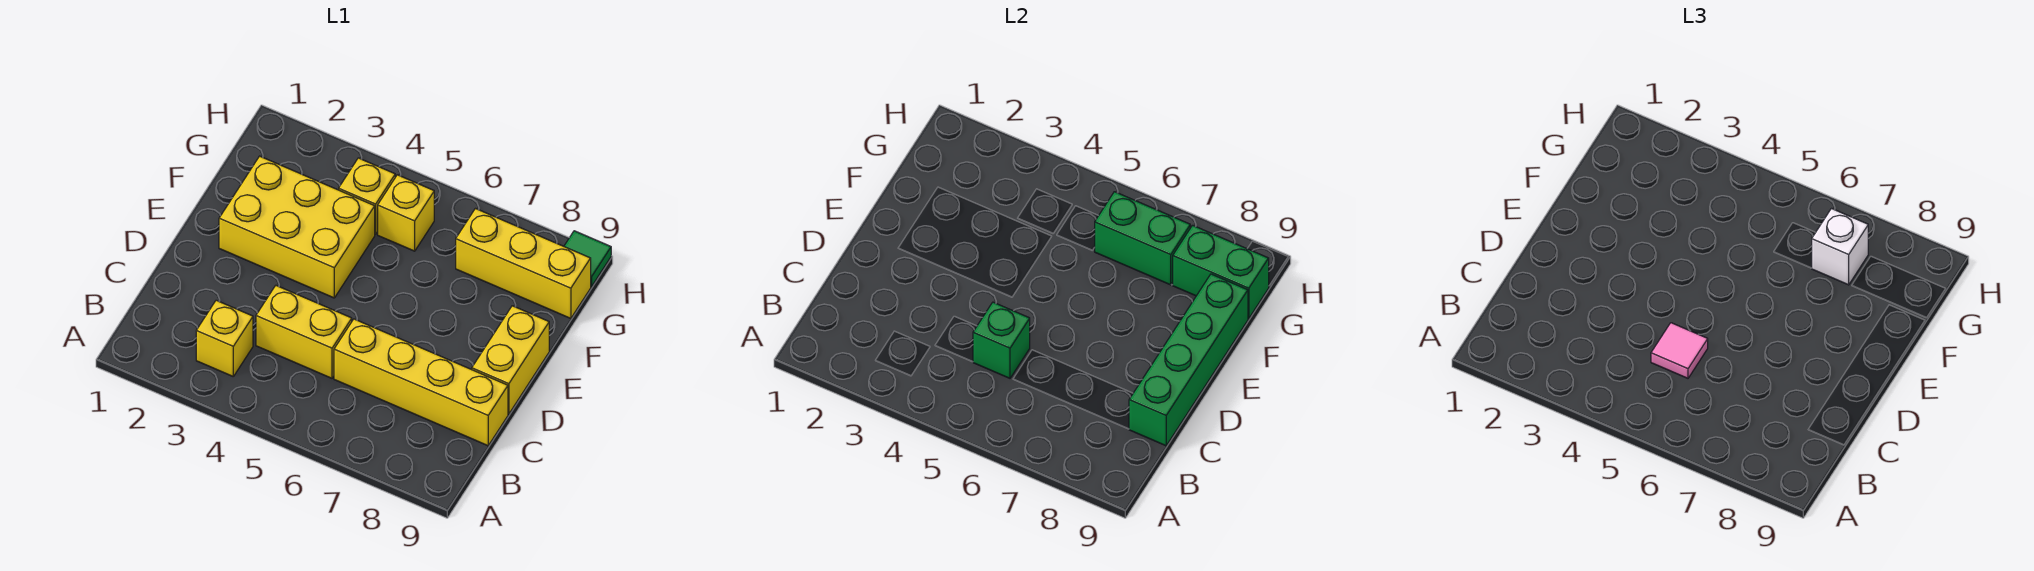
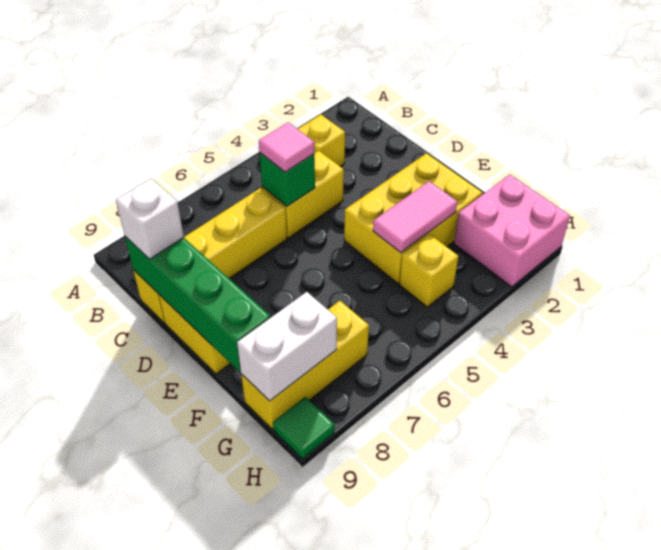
none -> pink 1x2 tile [373,181,457,253]
none -> pink 2x2 brick [454,175,570,287]
yellow 1x1 brick [378,175,434,251] -> none
green 1x2 brick [1094,192,1190,285] -> none
white 1x1 brick [1812,209,1868,285] -> white 1x1 brick moved to [116,179,184,259]
green 1x2 brick [1173,225,1269,319] -> white 1x2 brick [237,292,337,401]

